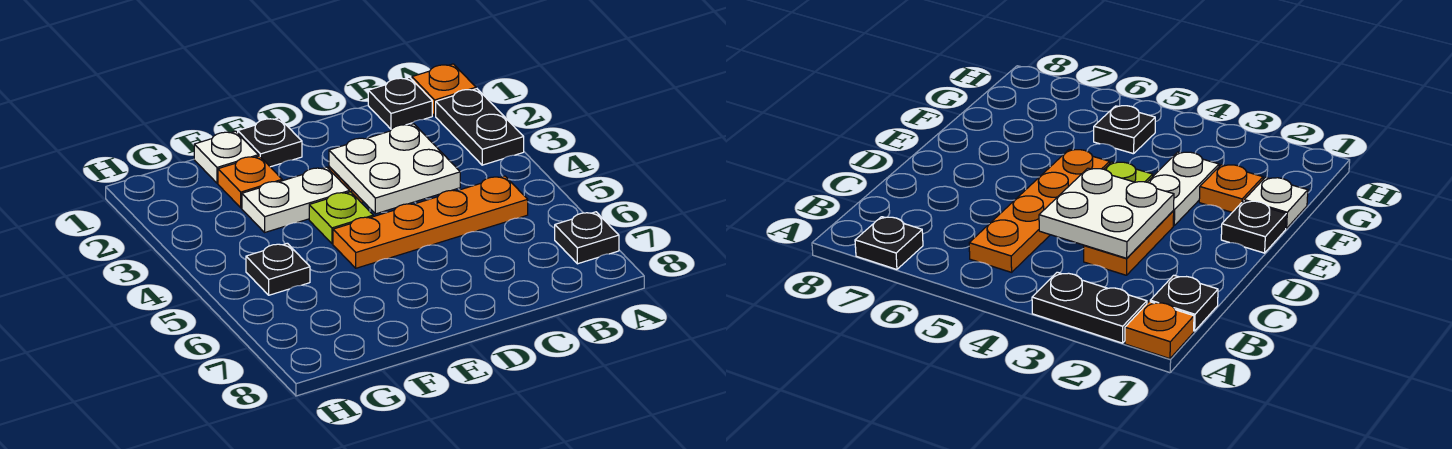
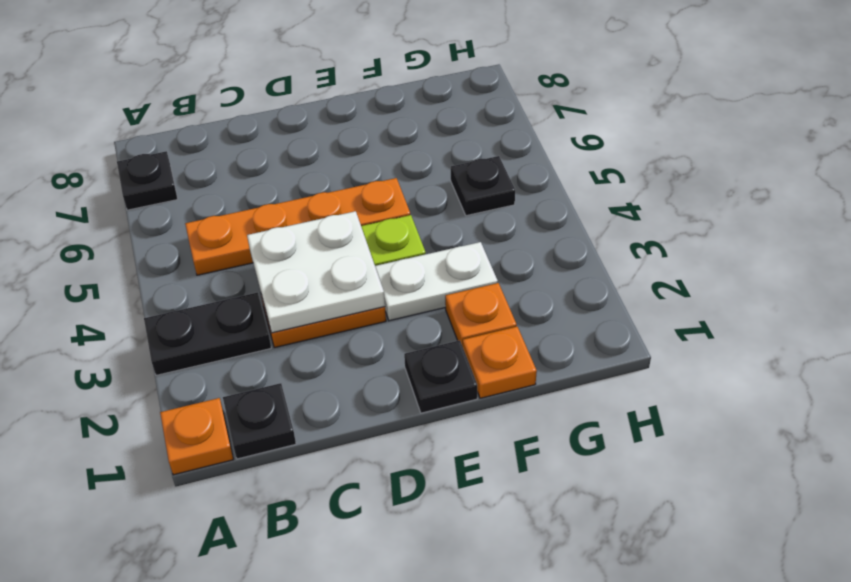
black 1x2 plate [436,89,524,165] -> black 1x2 plate turned to [144,292,271,375]
white 1x1 plate [194,131,258,183] -> orange 1x1 plate [463,327,537,398]

